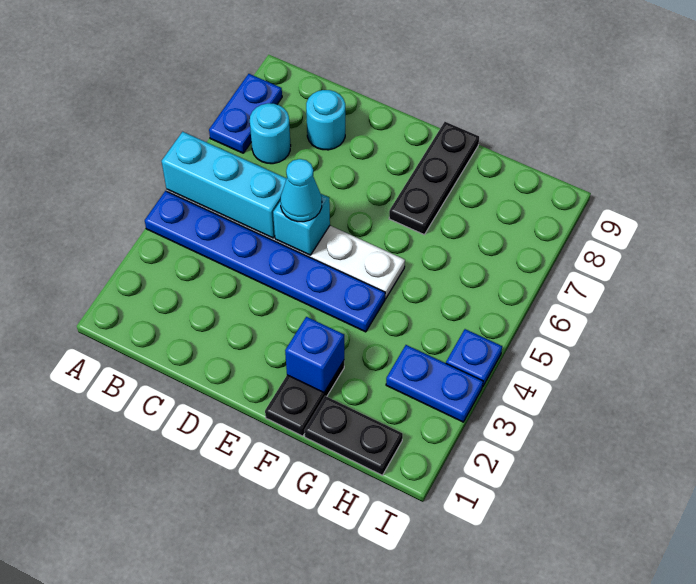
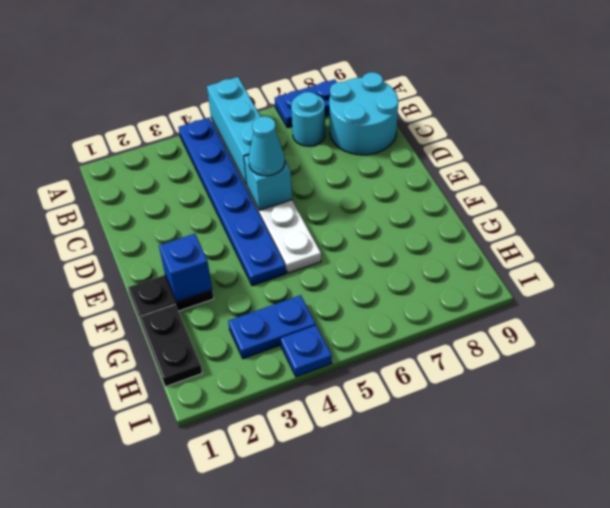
cyan 1x1 round brick [306,90,345,150] -> cyan 2x2 round brick [329,72,398,155]
black 1x3 plate [389,122,479,235] -> none
blue 1x2 plate [386,345,483,422] -> blue 1x2 plate turned to [228,295,316,359]

